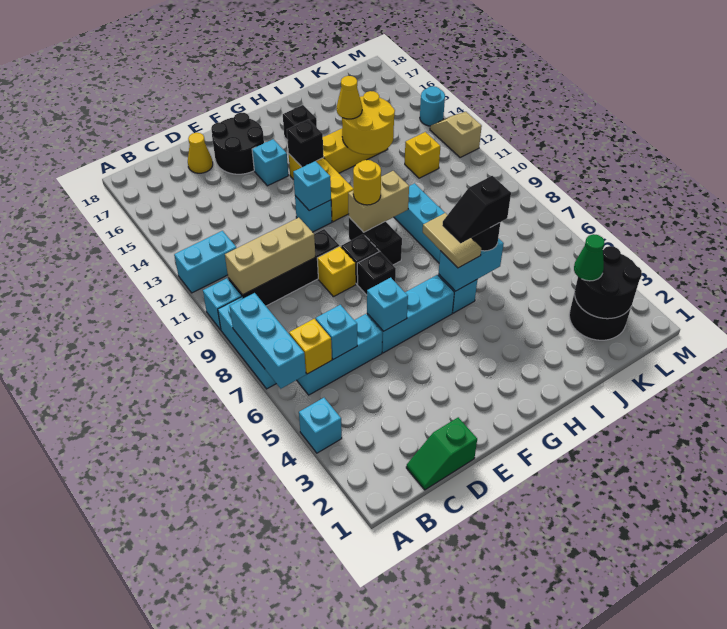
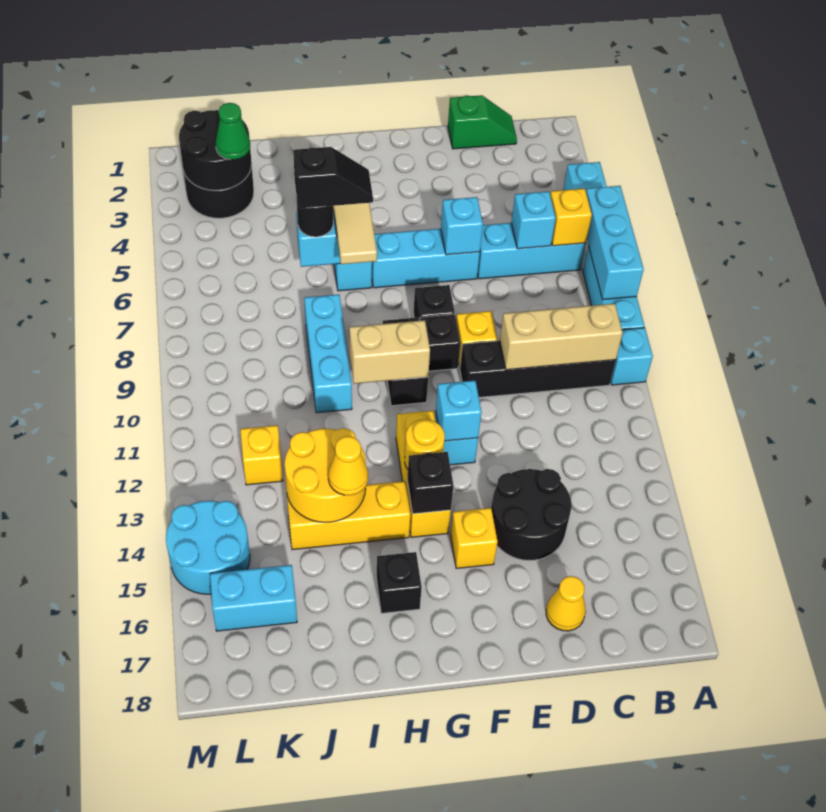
cyan 1x2 brick [174,231,236,293] -> cyan 1x2 brick moved to [210,565,297,631]
black 2x2 round brick [211,113,264,174] -> black 2x2 round brick moved to [491,469,571,561]
cyan 1x1 brick [252,139,288,186] -> yellow 1x1 brick [451,508,498,568]
yellow 1x1 round brick [353,160,381,205] -> yellow 1x1 round brick moved to [405,419,445,469]
tan 1x2 slope [430,112,482,158] -> none
cyan 1x1 round brick [420,86,445,126] -> cyan 2x2 round brick [166,501,250,594]

